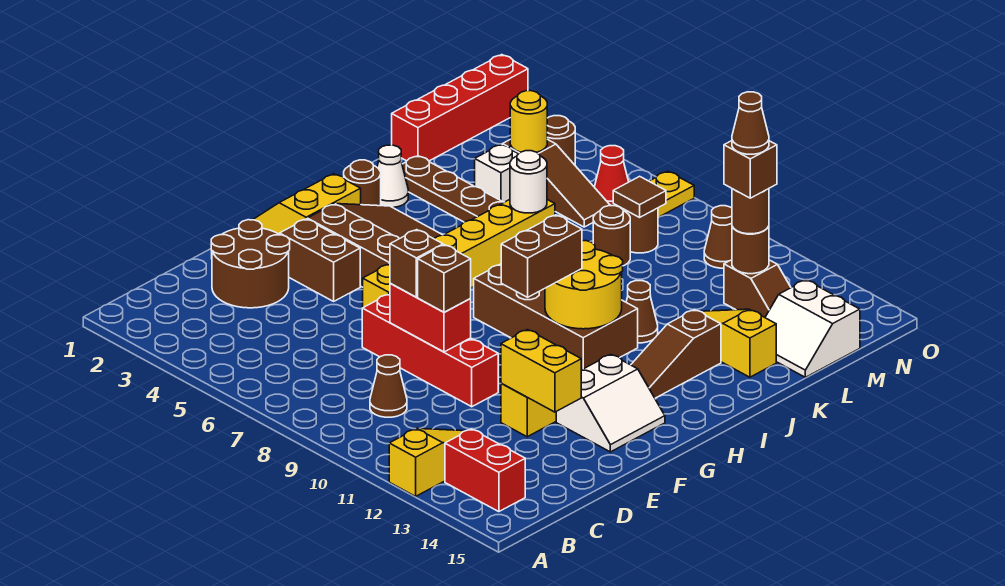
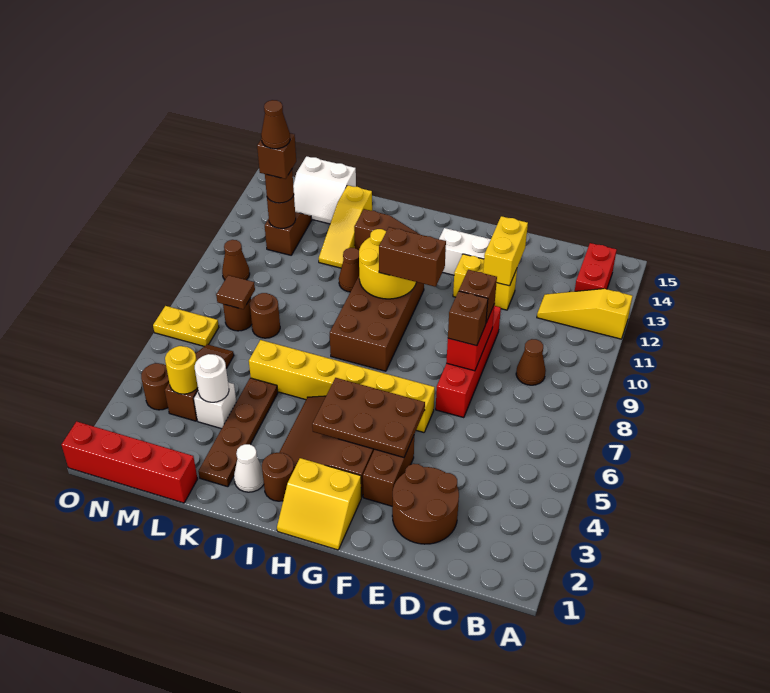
none -> brown 2x3 plate [312,378,425,458]
white 1x1 round brick [510,151,547,213] -> white 1x1 round brick moved to [195,354,229,402]
white 2x2 slope [765,280,860,377] -> white 2x2 slope turned to [293,156,356,224]
red 1x1 cone [595,146,629,206] -> none

